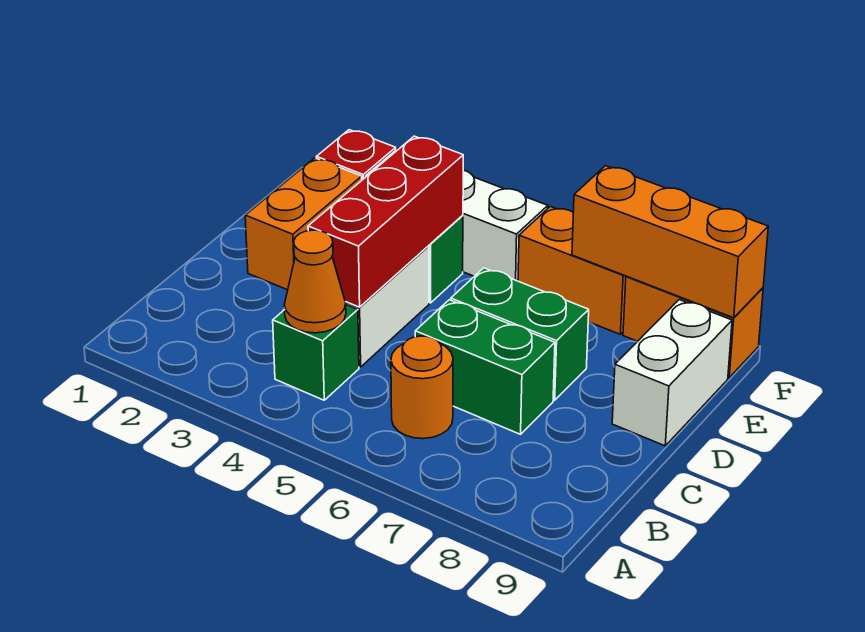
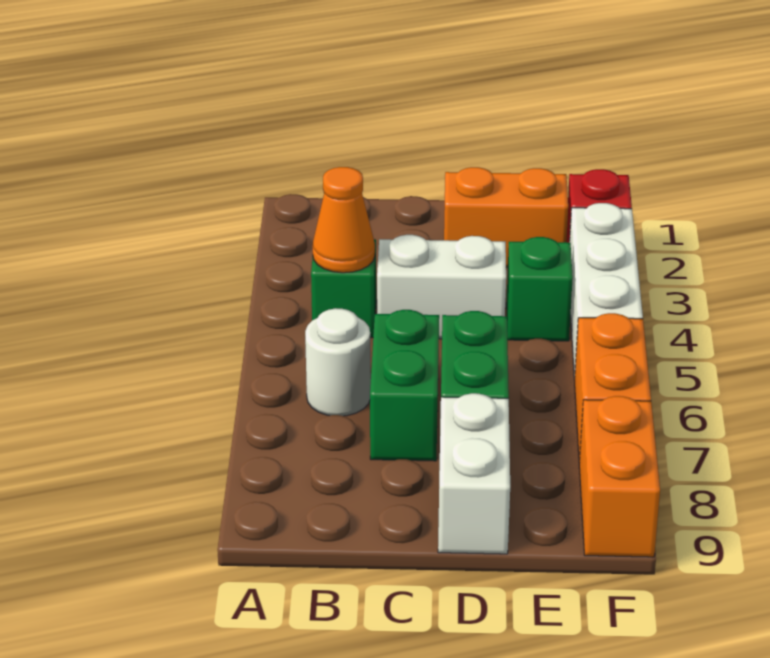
orange 1x1 round brick [391,336,453,439] -> white 1x1 round brick [305,308,371,416]
red 1x3 brick [308,136,463,307] -> none
white 1x2 brick [612,300,732,446] -> white 1x2 brick turned to [438,393,510,554]
orange 1x3 brick [572,166,768,318] -> none

